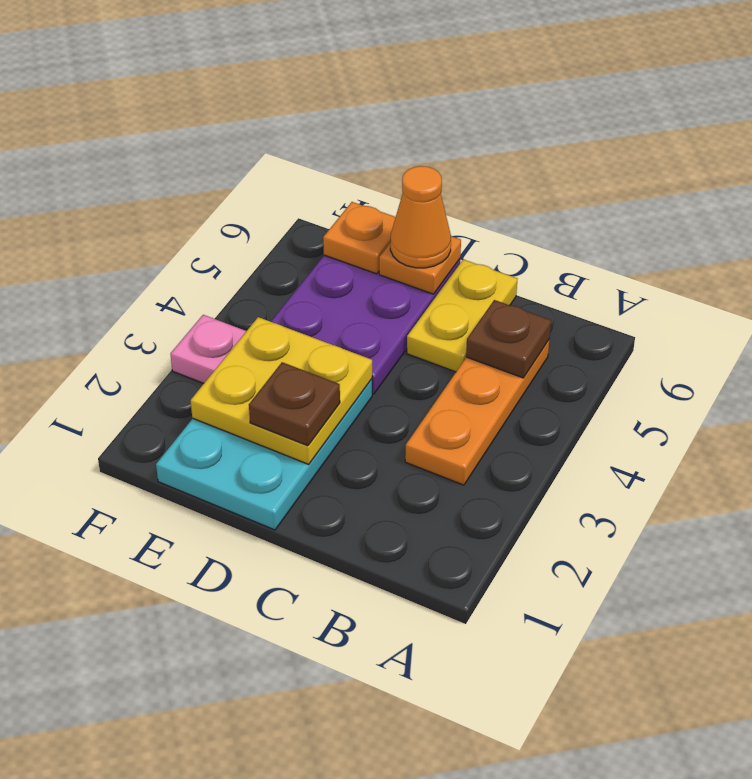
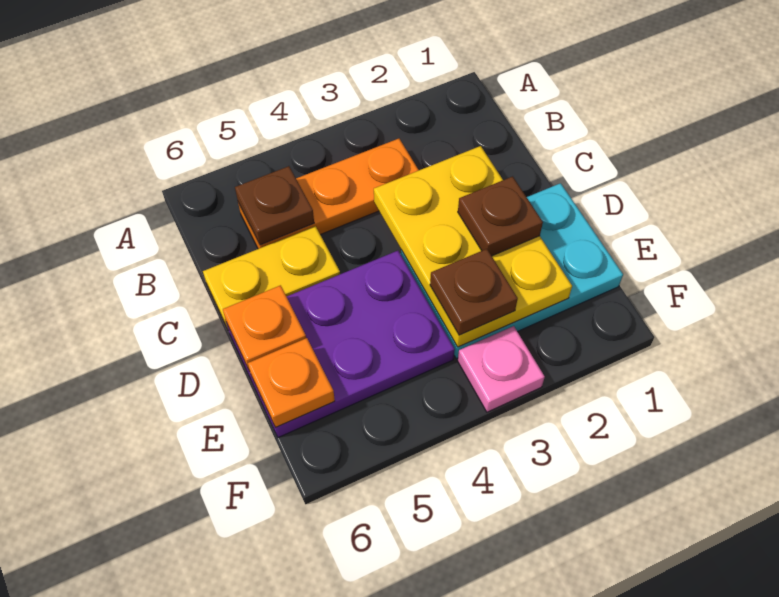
yellow 2x2 plate [191,317,372,464] -> yellow 2x3 plate [374,146,572,347]
orange 1x1 cone [390,166,451,268] -> none
none -> brown 1x1 plate [430,249,518,335]

